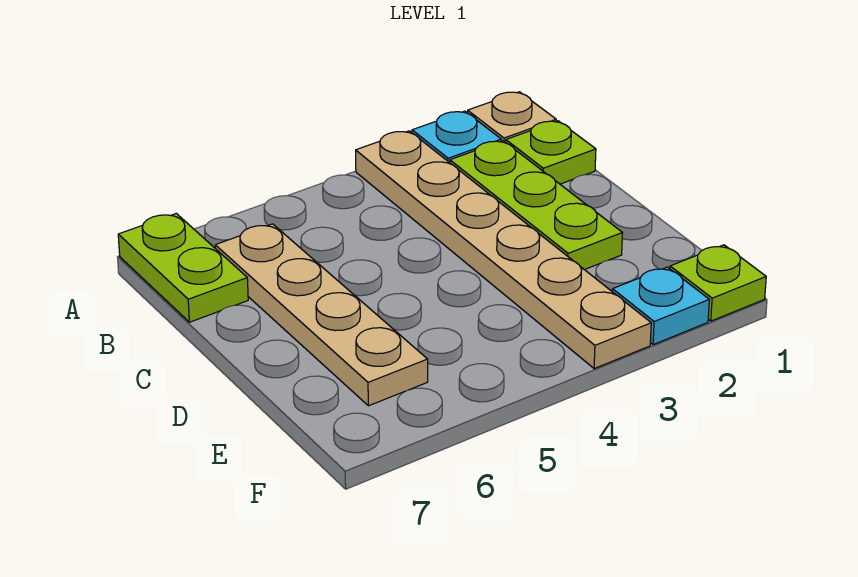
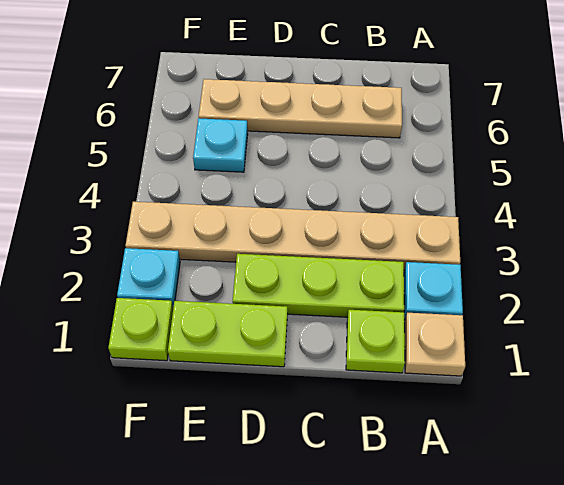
lime 1x2 plate [118,213,248,322] -> lime 1x2 plate moved to [168,301,287,367]
none -> cyan 1x1 plate [193,118,248,172]

